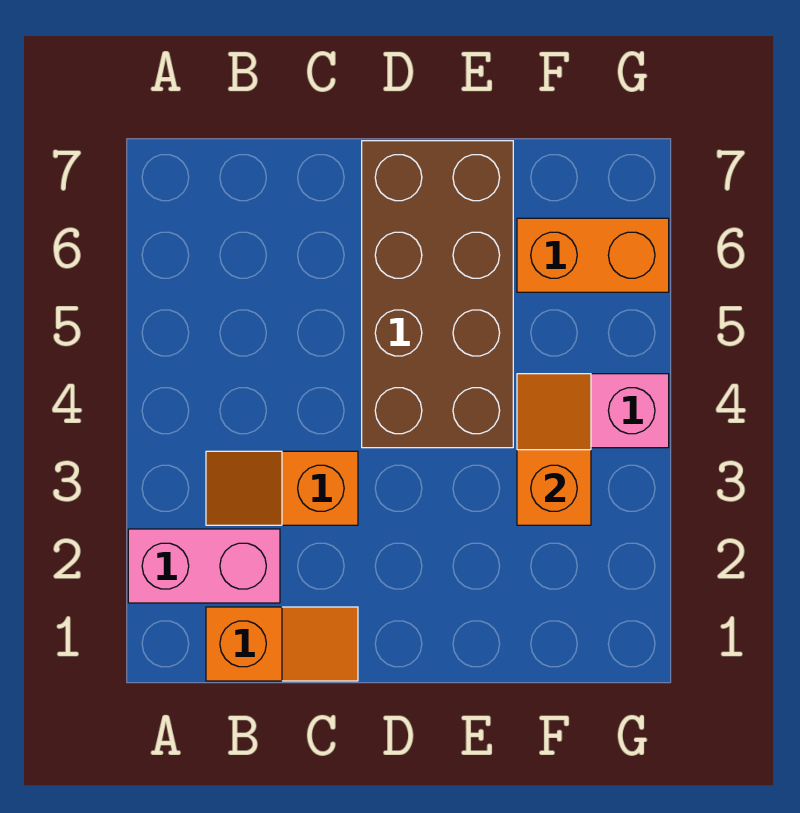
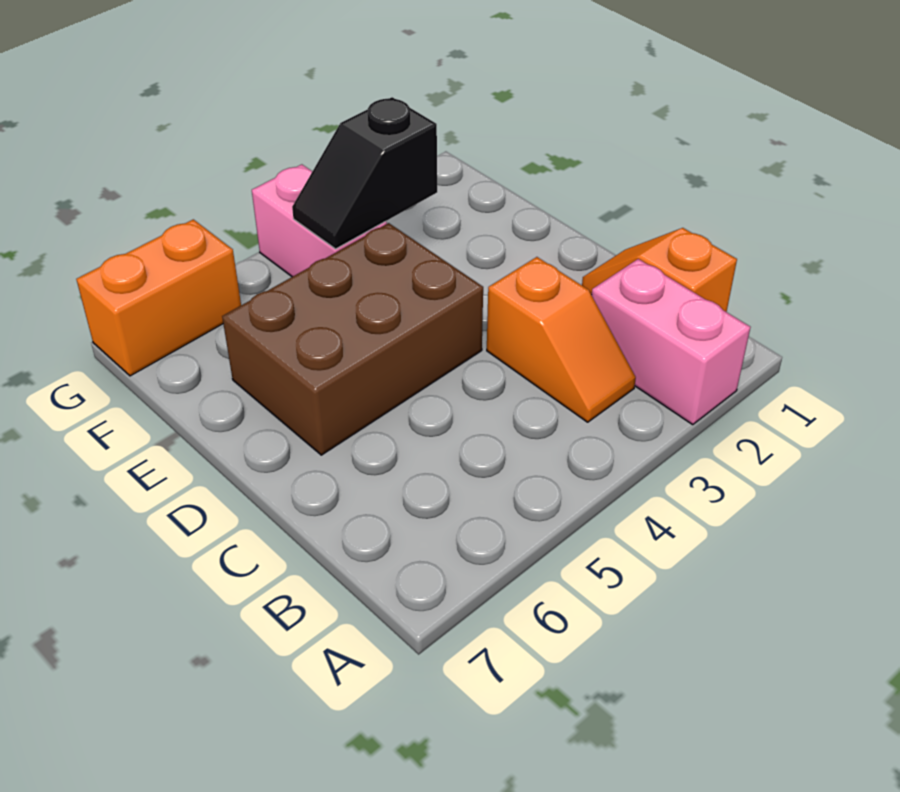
brown 2x4 brick [362,141,513,448] -> brown 2x3 brick [222,223,483,455]
orange 1x2 slope [517,374,591,525] -> black 1x2 slope [292,97,437,249]
orange 1x2 brick [517,218,669,292] -> orange 1x2 brick turned to [76,219,241,376]

